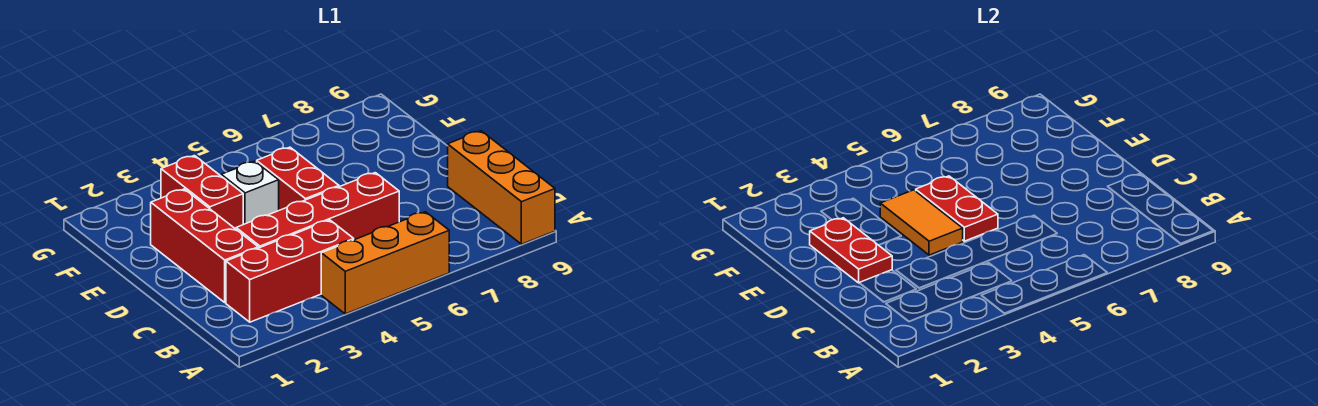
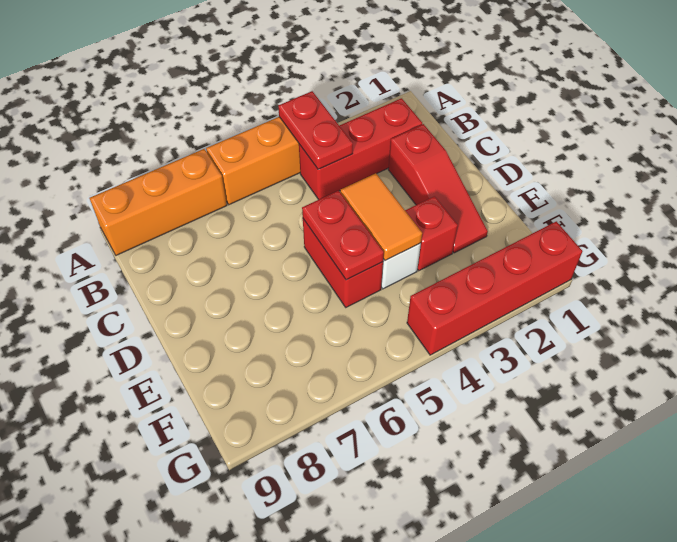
orange 1x3 brick [448,131,555,244] -> orange 1x3 brick turned to [89,149,227,255]
red 1x3 brick [151,189,258,302] -> red 1x3 slope [388,124,488,253]
red 1x4 brick [236,173,399,248] -> red 1x4 brick moved to [407,221,582,355]
red 1x2 plate [810,218,892,283] -> red 1x2 plate moved to [278,91,353,169]
red 1x2 brick [161,156,243,229] -> red 1x1 brick [405,196,458,271]

